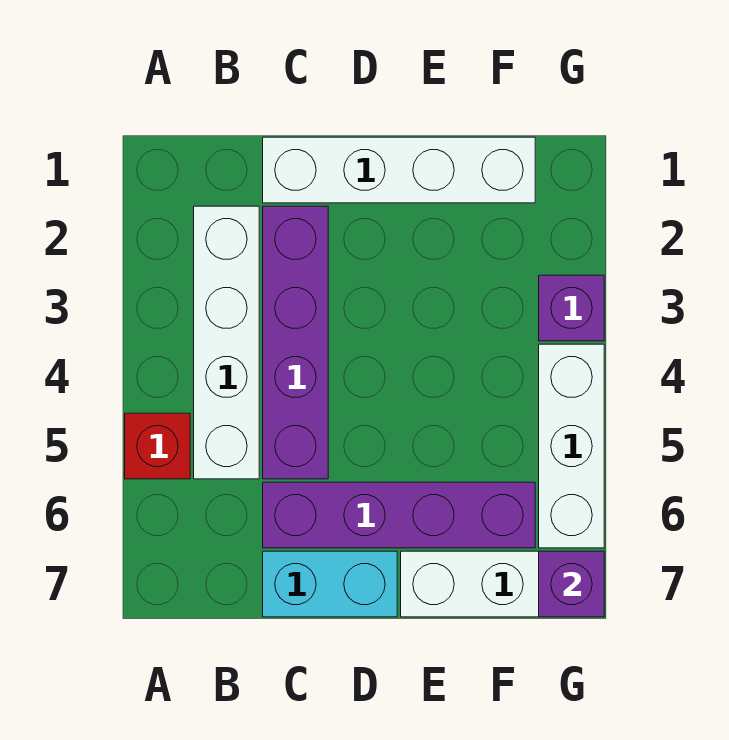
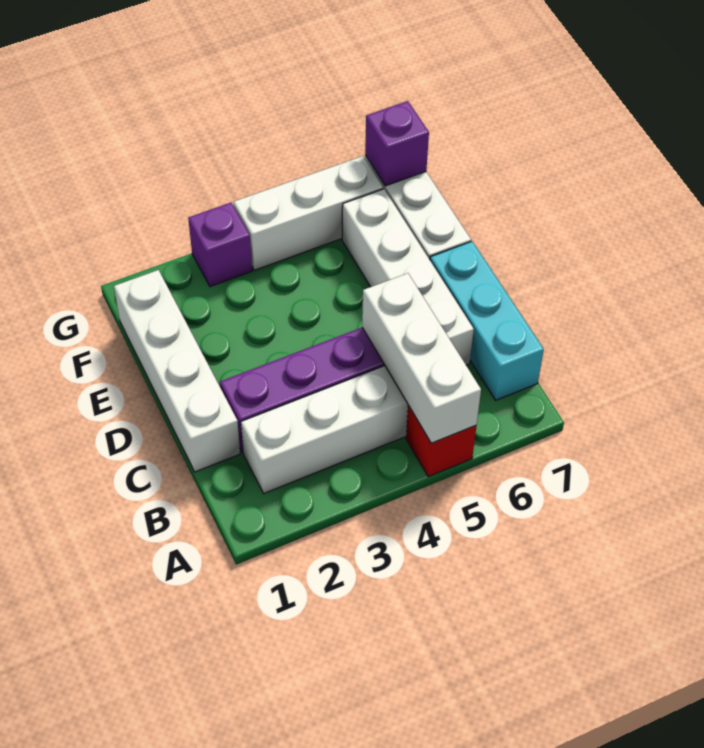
none -> white 1x3 brick [362,273,481,443]
purple 1x4 brick [263,482,535,548] -> white 1x4 brick [342,189,474,365]
cyan 1x2 brick [263,551,397,617] -> cyan 1x3 brick [430,241,544,400]

